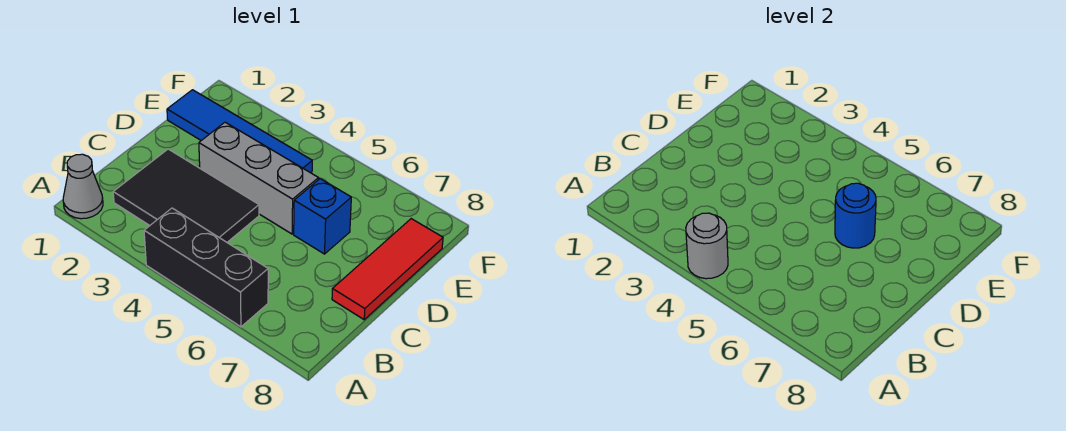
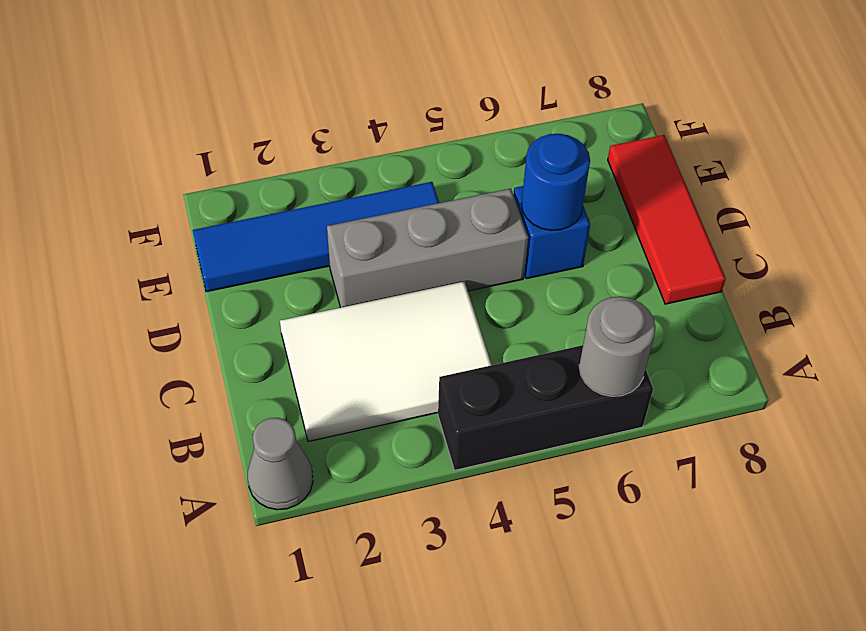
grey 1x1 round brick [686,213,728,279] -> grey 1x1 round brick moved to [579,297,656,396]
black 2x3 tile [113,149,259,242] -> white 2x3 tile [280,282,492,442]

